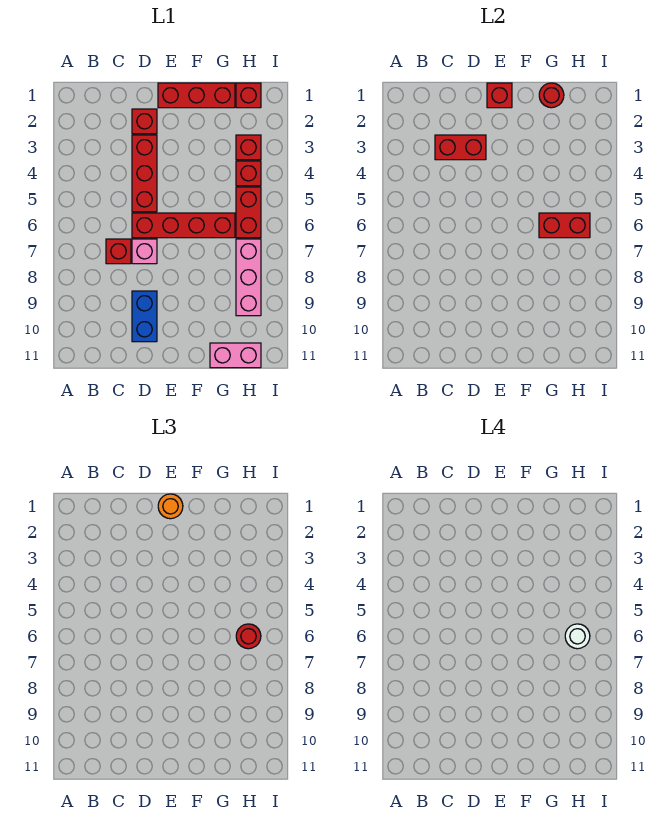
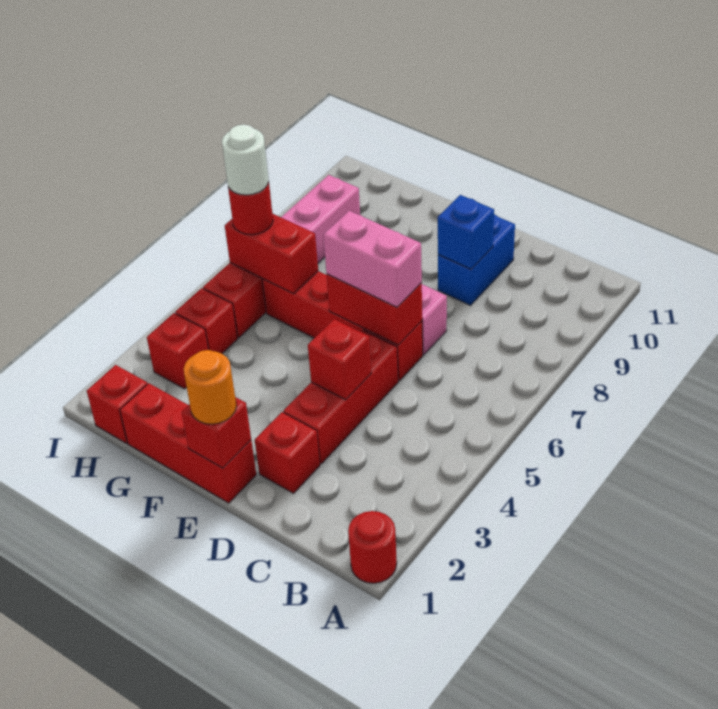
red 1x2 brick [435,135,486,160] -> red 1x2 brick moved to [326,274,422,345]
red 1x1 brick [106,239,131,264] -> red 1x1 brick moved to [308,319,371,400]
none -> blue 1x1 brick [438,195,494,269]
red 1x1 round brick [539,83,564,108] -> red 1x1 round brick moved to [348,511,397,583]
pink 1x2 brick [210,343,261,368] -> pink 1x2 brick moved to [323,211,422,307]

